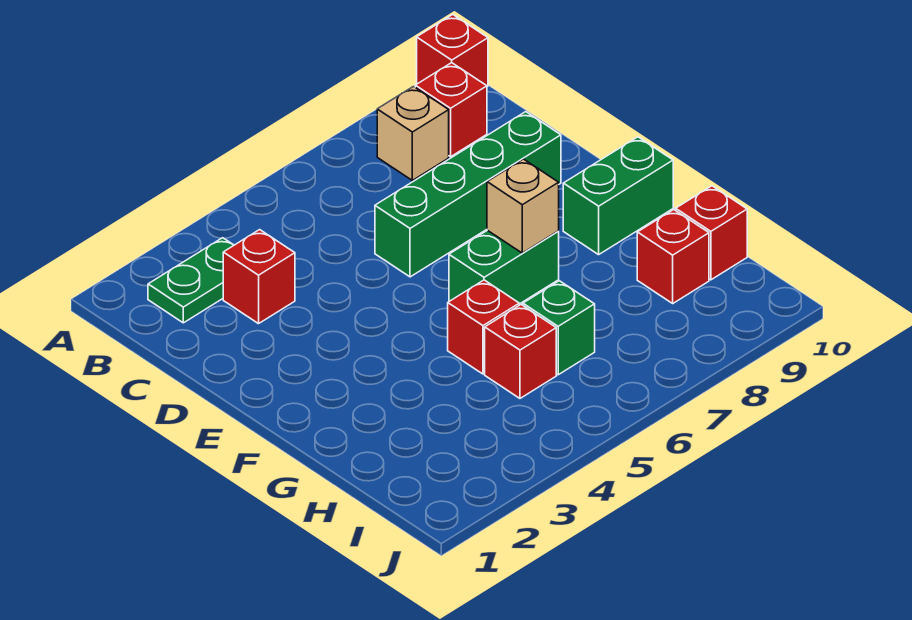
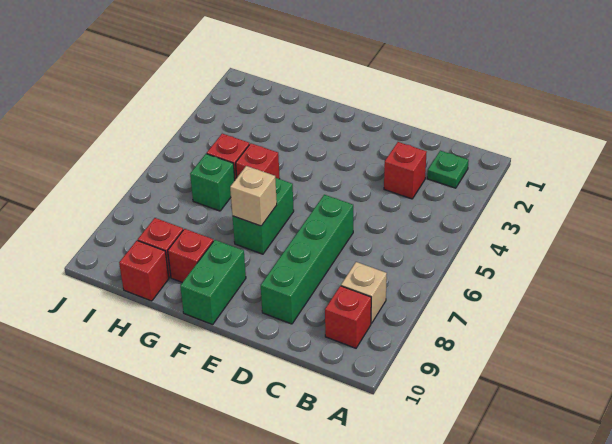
red 1x1 brick [417,15,488,87] -> red 1x1 brick moved to [168,229,213,282]
green 1x2 plate [148,238,234,323] -> green 1x1 plate [427,151,469,188]

